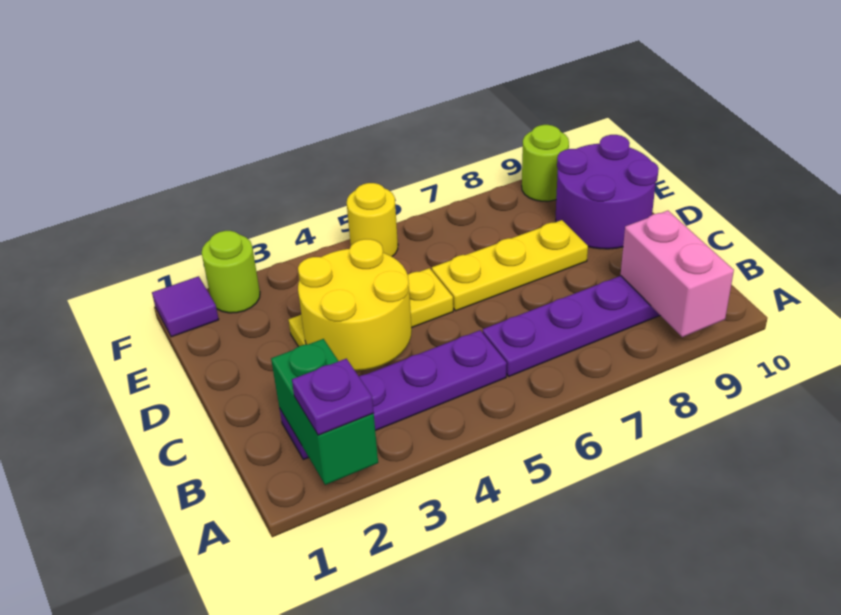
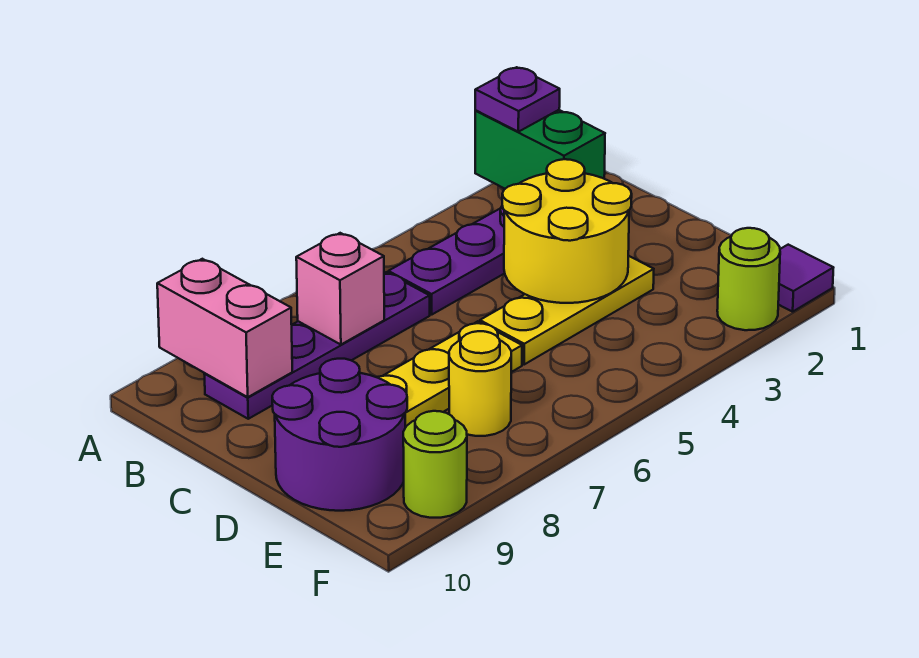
none -> pink 1x1 brick [296,233,384,345]
yellow 1x1 round brick [347,183,398,256] -> yellow 1x1 round brick moved to [449,331,511,436]

